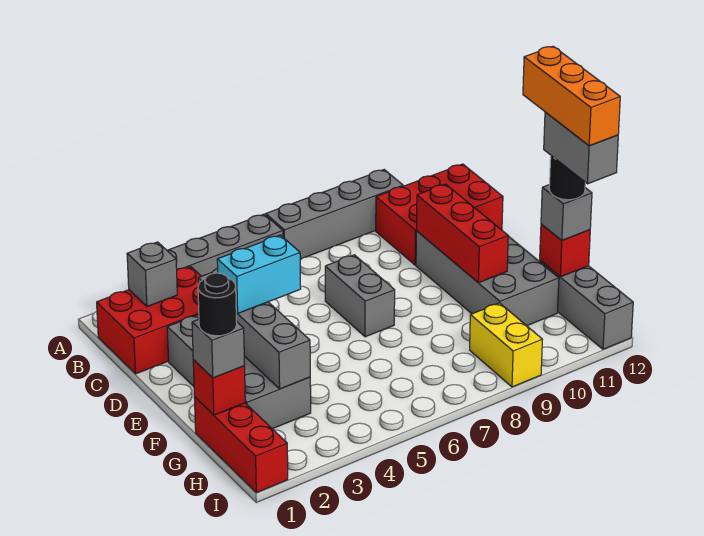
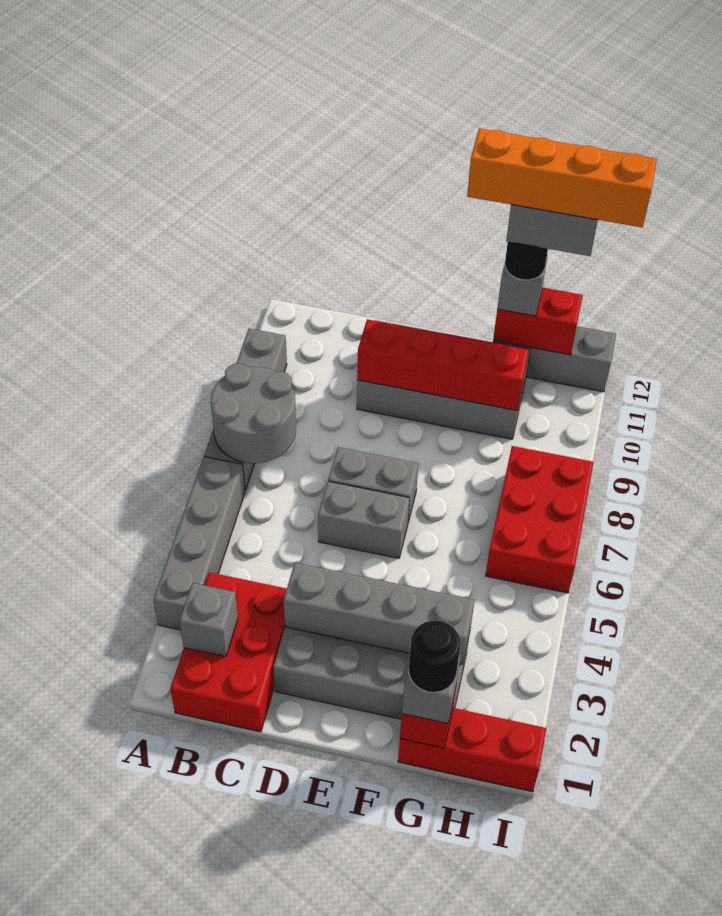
none -> grey 2x2 round brick [211,364,296,463]
red 2x3 brick [376,164,503,265] -> red 2x3 brick moved to [485,446,593,593]
none -> grey 1x2 brick [318,481,410,558]
red 1x3 brick [416,184,508,283] -> red 1x4 brick [357,319,529,410]
cyan 1x2 brick [217,235,301,313] -> none
orange 1x3 brick [523,46,620,146] -> orange 1x4 brick [467,128,657,228]
red 1x1 brick [540,224,590,277] -> red 1x2 brick [493,287,583,355]
yellow 1x2 brick [470,303,542,387] -> none

